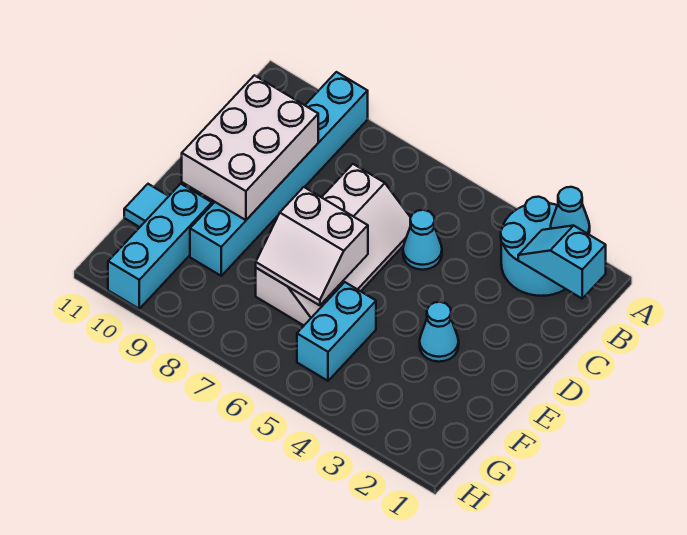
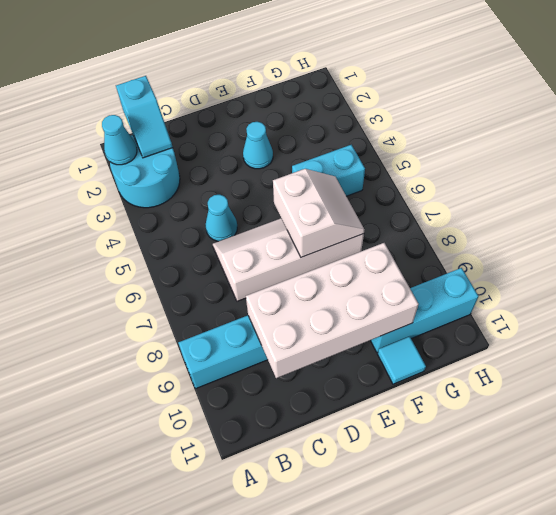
white 2x3 brick [182,75,318,220] -> white 2x4 brick [246,243,419,378]

